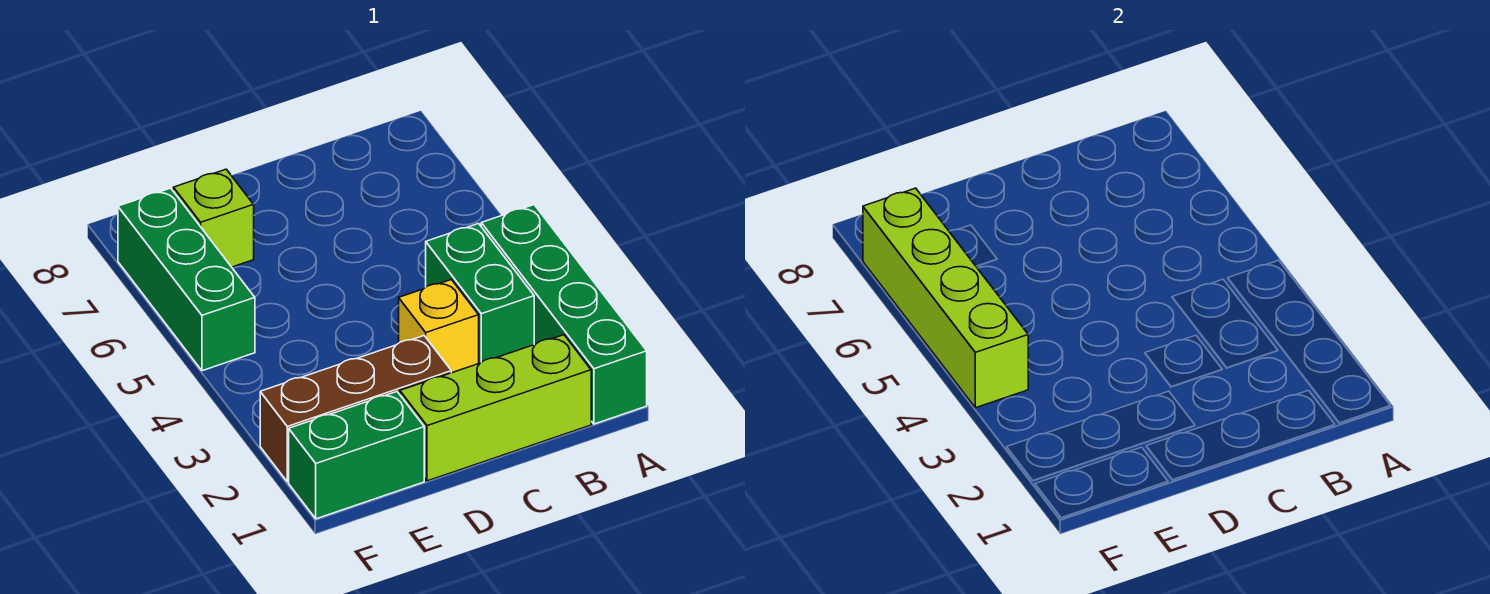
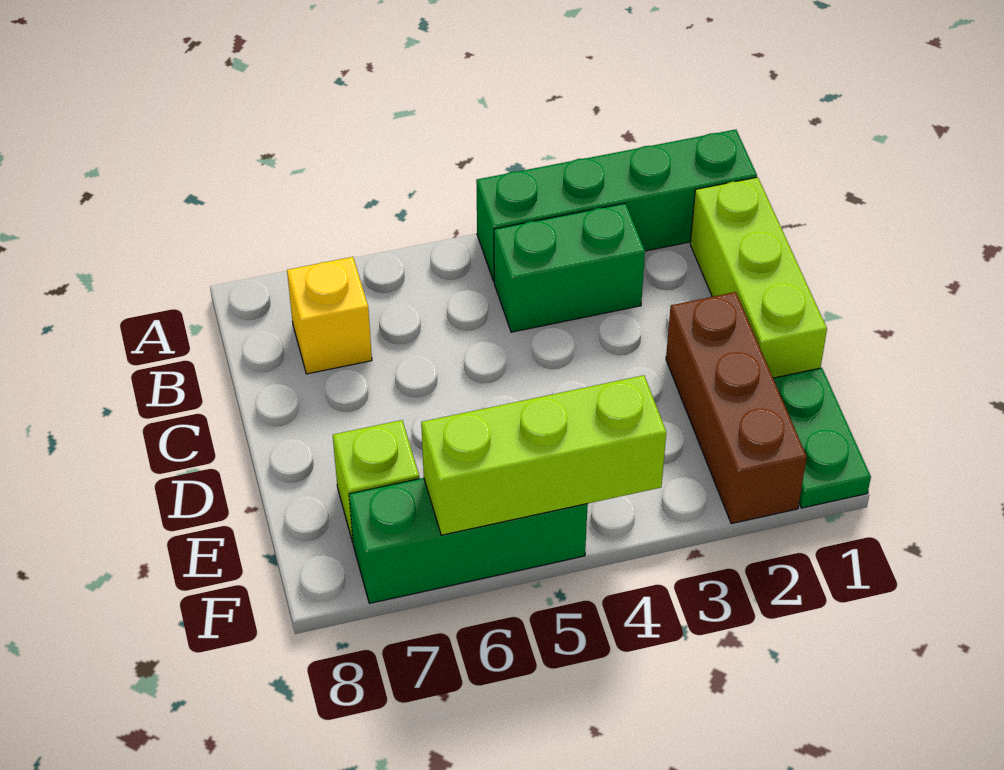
yellow 1x1 brick [399,280,479,373] -> yellow 1x1 brick moved to [287,257,372,374]
green 1x2 brick [289,392,424,519] -> green 1x2 plate [773,368,871,508]
lime 1x4 brick [863,188,1028,408] -> lime 1x3 brick [421,375,666,535]

